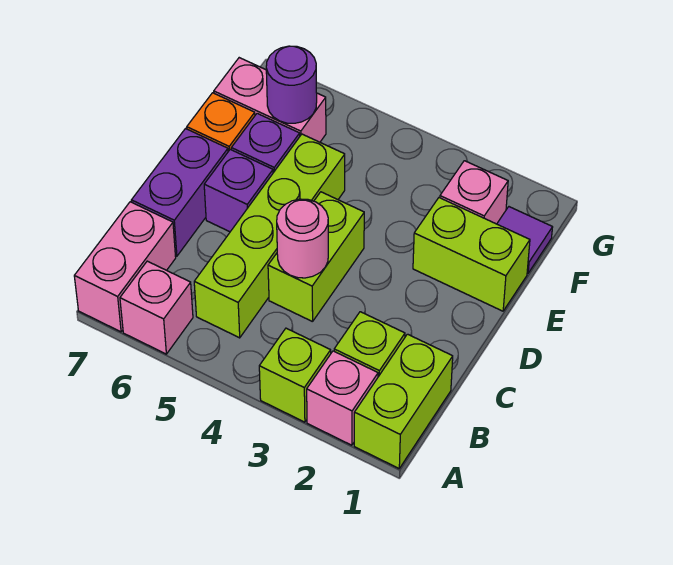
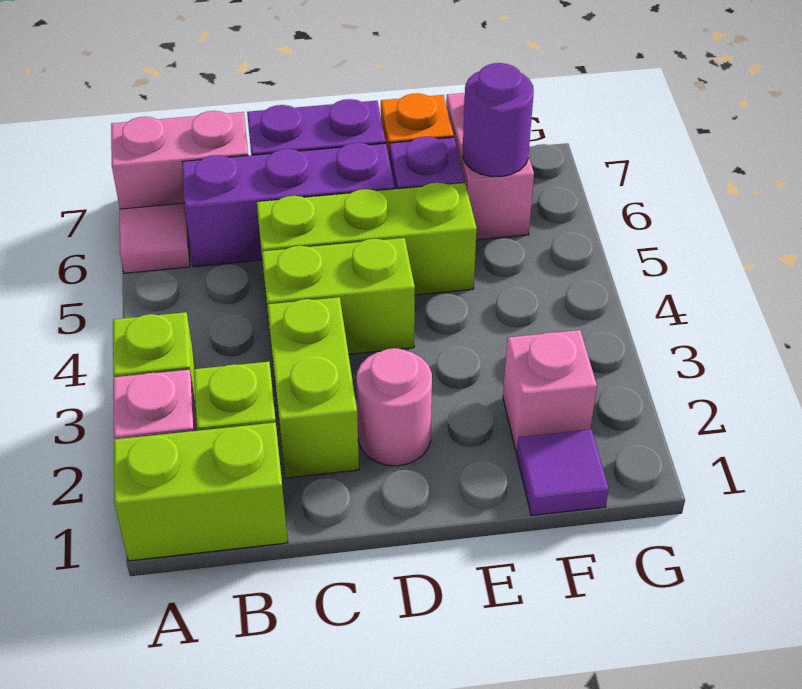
pink 1x1 brick [120,261,193,354] -> pink 1x1 tile [120,203,190,273]
lime 1x4 brick [194,134,345,338] -> lime 1x3 brick [257,183,477,295]
pink 1x1 round brick [277,199,328,278] -> pink 1x1 round brick moved to [357,348,432,466]
purple 1x1 brick [204,149,273,232] -> purple 1x3 brick [182,143,395,267]
lime 1x2 brick [413,198,530,311] -> lime 1x2 brick moved to [267,297,359,478]

